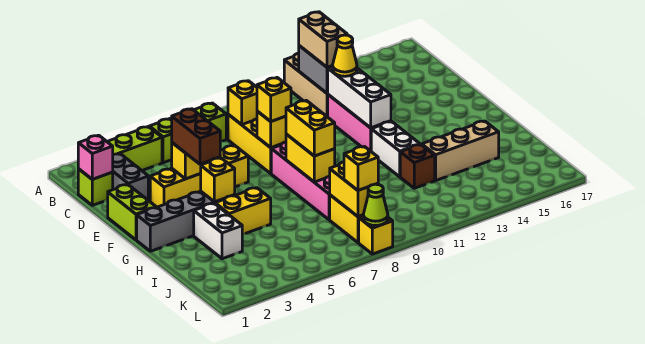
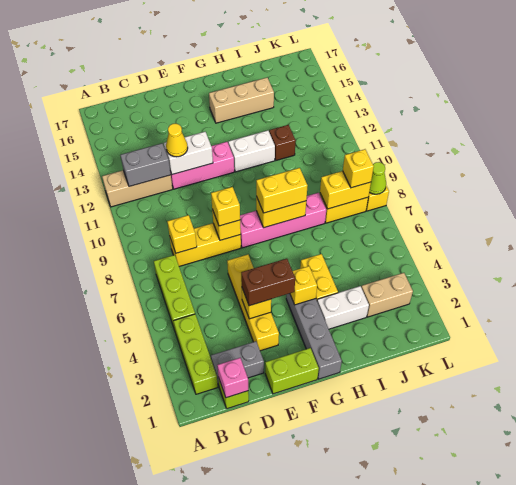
tan 1x2 brick [299,12,347,67] -> tan 1x2 brick moved to [361,273,413,317]
white 1x3 brick [327,67,391,128] -> white 1x2 brick [164,132,213,174]
tan 1x3 brick [422,121,499,180] -> tan 1x3 brick turned to [209,78,274,123]

